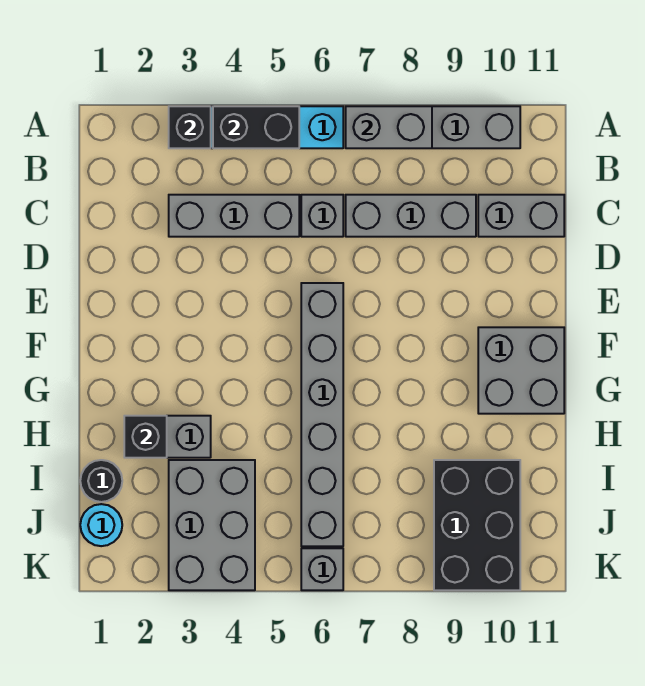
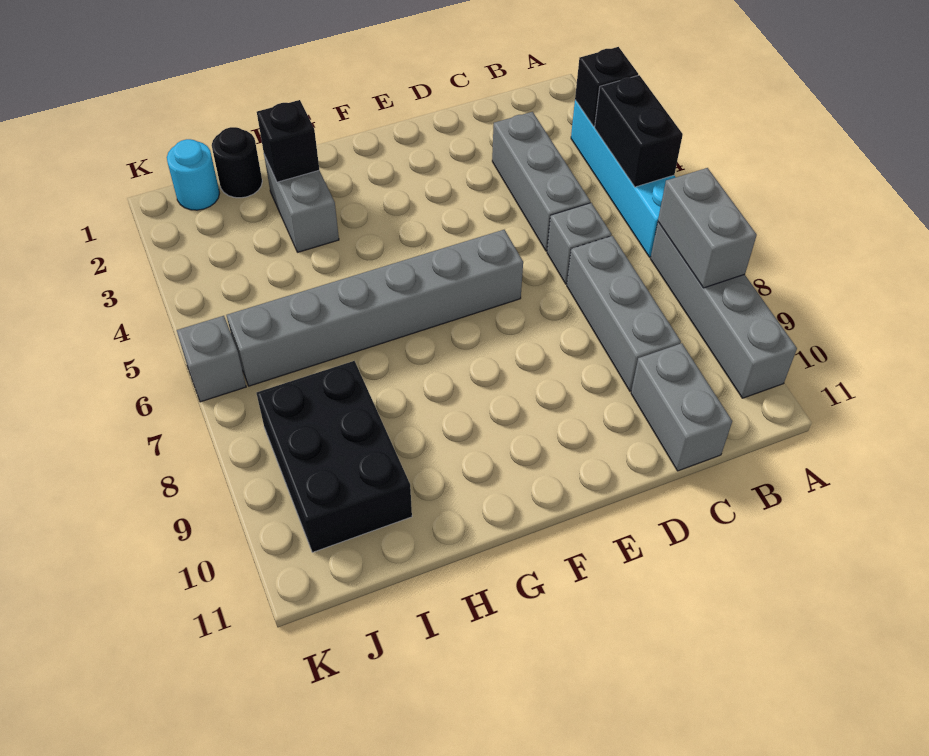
grey 2x2 brick [478,327,564,414] -> none
grey 2x3 brick [169,460,255,590] -> none
black 2x3 brick [434,460,520,590] -> black 2x3 brick turned to [257,361,412,552]

